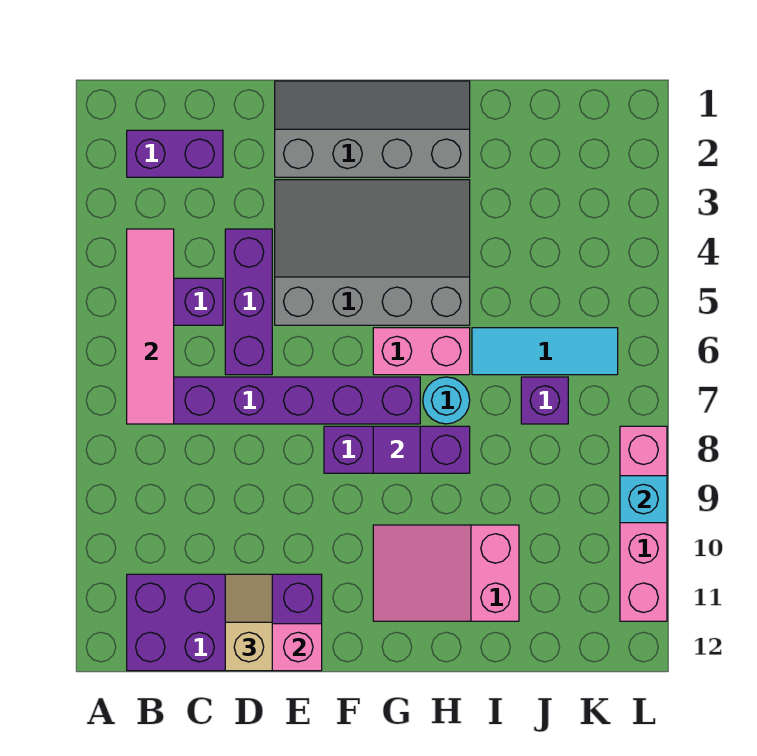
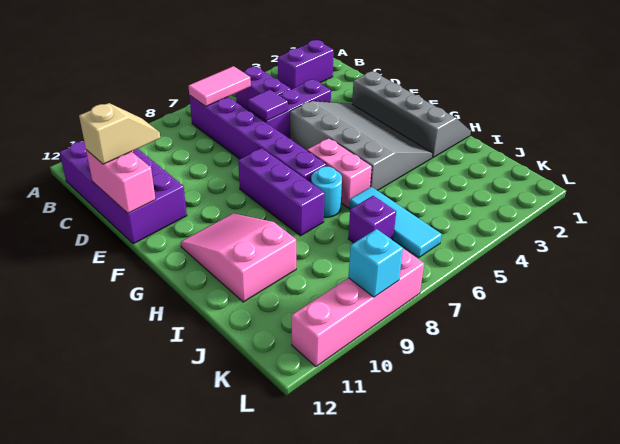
purple 1x2 brick [127,130,223,177] -> purple 1x2 brick turned to [278,40,334,89]
pink 1x4 tile [127,229,174,424] -> pink 1x2 tile [189,66,251,106]
purple 1x1 tile [373,426,420,473] -> purple 1x1 tile moved to [248,89,288,121]

